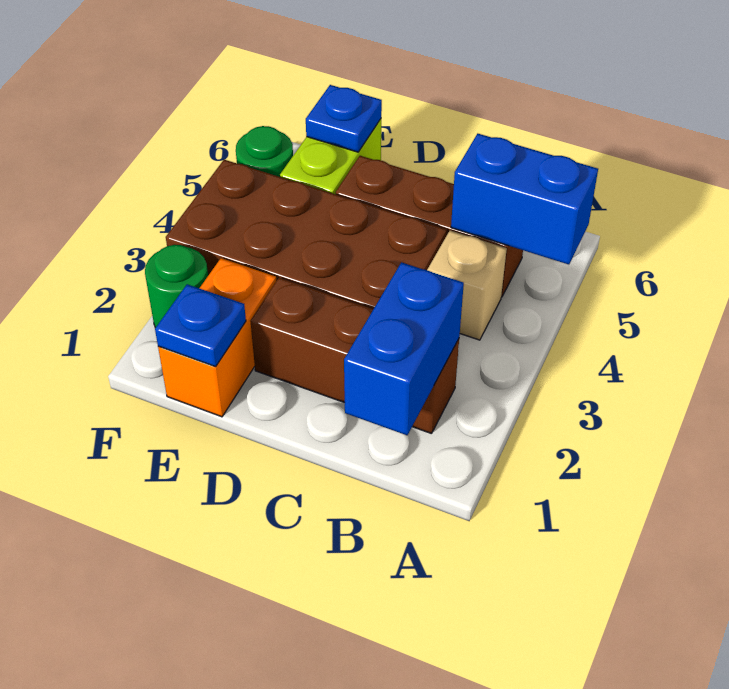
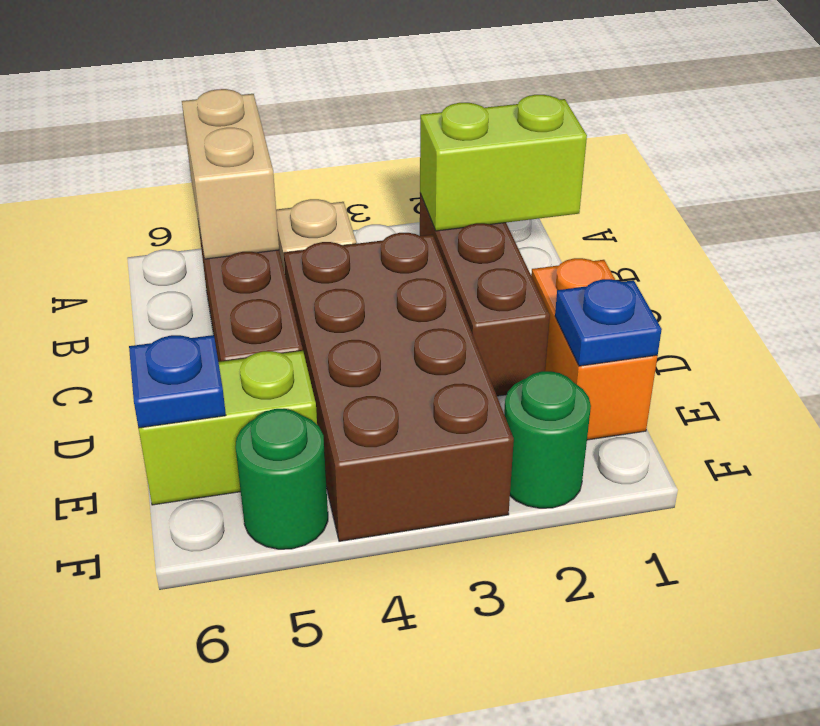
blue 1x2 brick [451,134,598,264] -> tan 1x2 brick [182,89,279,259]
blue 1x2 brick [344,262,464,435] -> lime 1x2 brick [420,95,587,231]
orange 1x2 brick [158,258,276,417] -> orange 1x2 brick turned to [531,258,657,440]

